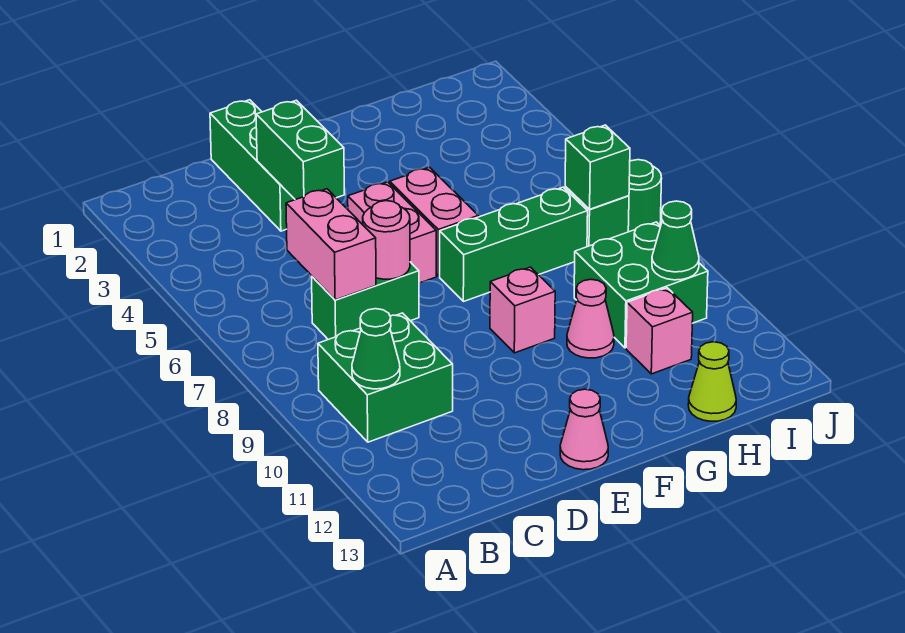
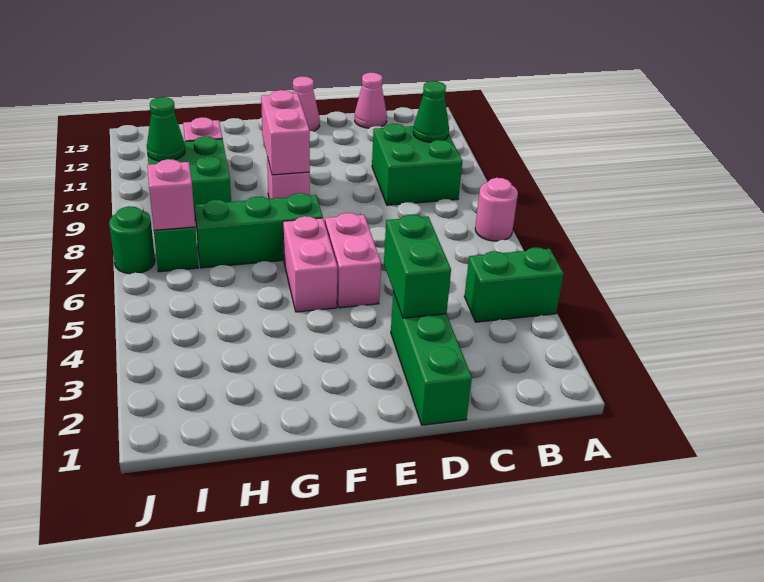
pink 1x2 brick [286,189,376,300] -> pink 1x2 brick moved to [261,90,310,175]
green 1x2 brick [312,262,419,340] -> green 1x2 brick moved to [464,247,564,322]
pink 1x1 round brick [363,201,410,279] -> pink 1x1 round brick moved to [475,178,518,241]
pink 1x1 cone [567,279,614,358] -> pink 1x1 cone moved to [355,73,387,128]
lime 1x1 cone [688,342,736,421] -> none
green 1x1 brick [565,125,630,209] -> pink 1x1 brick [147,159,195,230]

